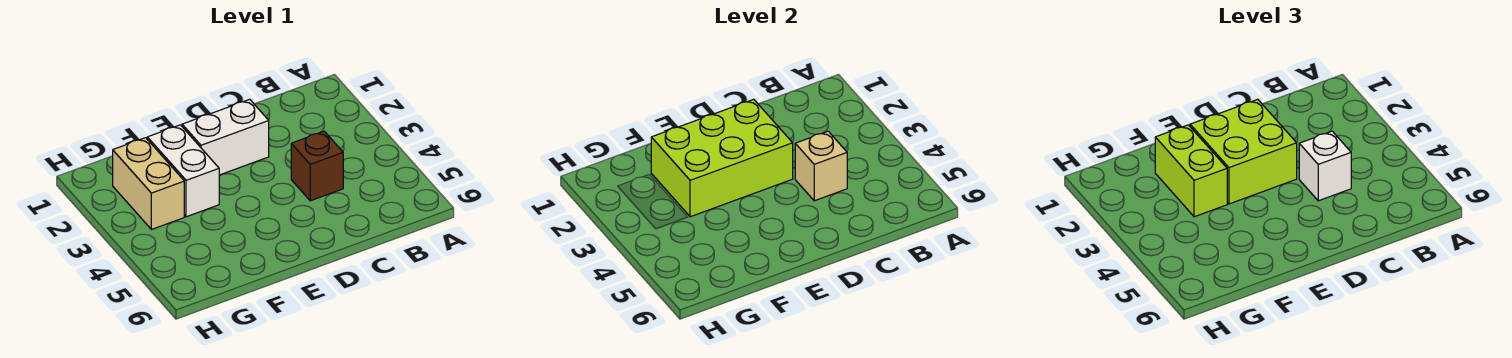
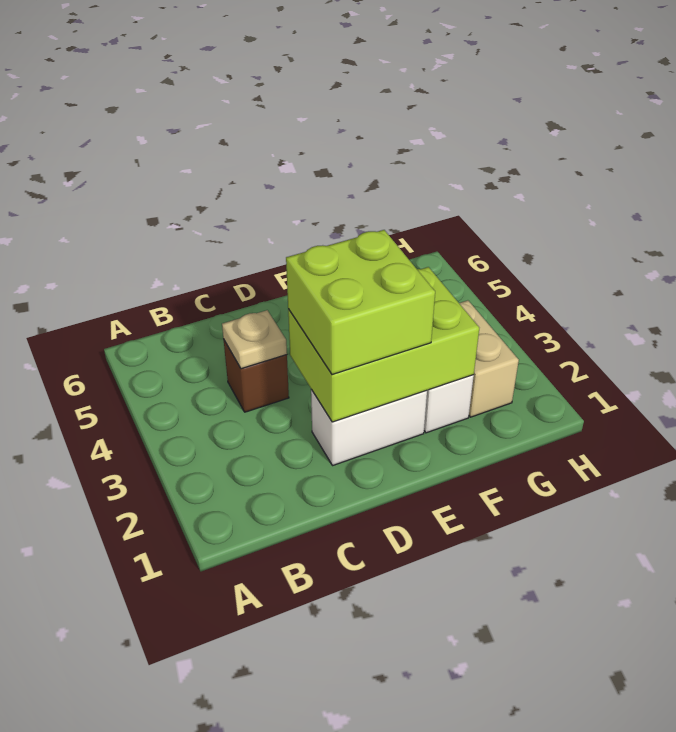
tan 1x1 brick [795,131,847,201] -> tan 1x1 plate [222,310,287,369]
white 1x1 brick [1299,131,1351,201] -> none
lime 1x2 brick [1155,125,1227,217] -> none

